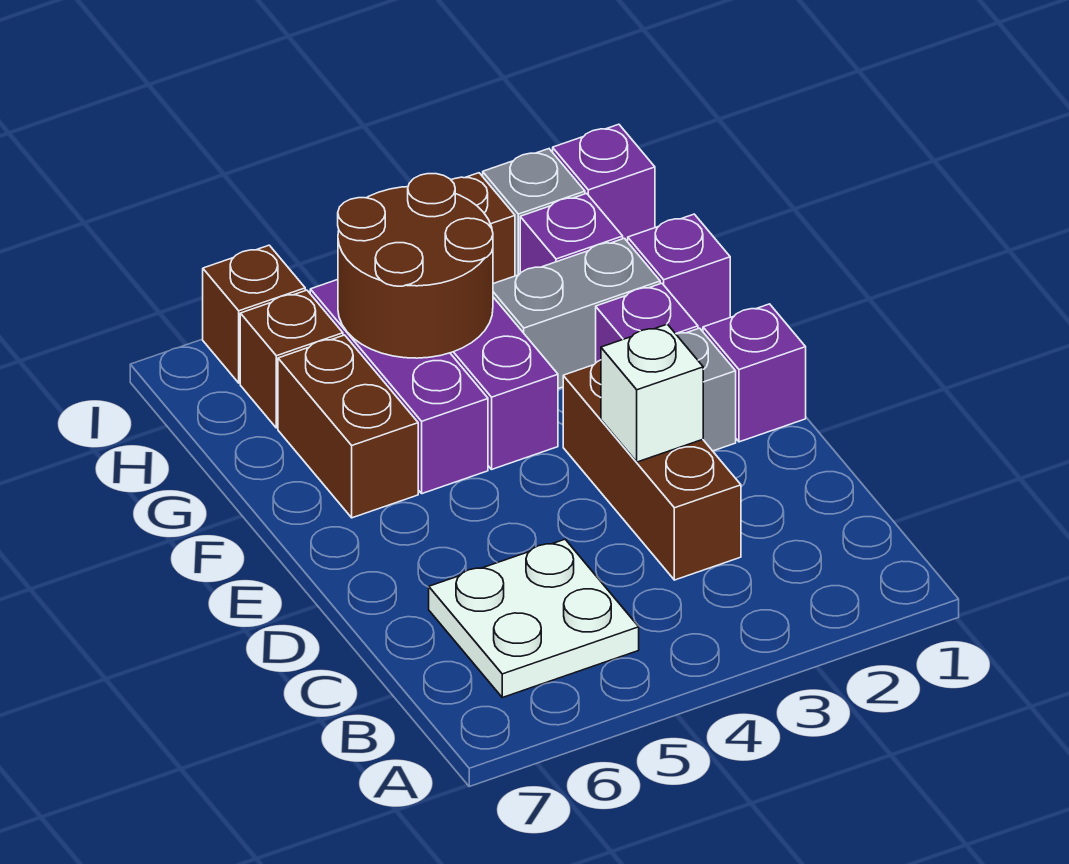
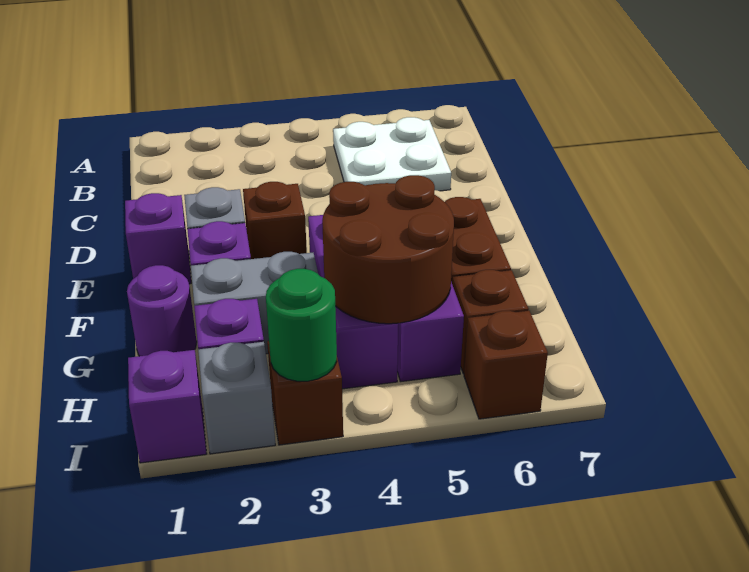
brown 1x3 brick [563,360,741,580] -> brown 1x1 brick [243,182,307,259]
white 1x1 brick [601,324,703,462] -> none
purple 1x1 brick [628,214,730,331] -> purple 1x1 round brick [127,265,197,356]
none -> green 1x1 round brick [266,269,337,381]

